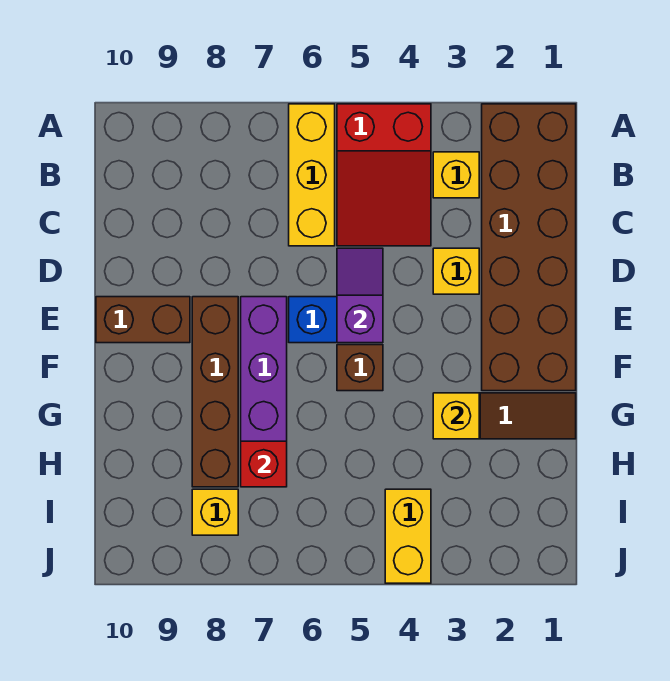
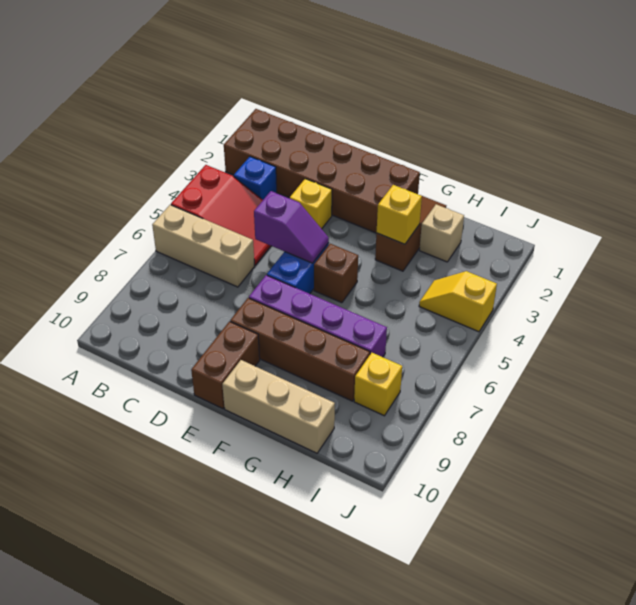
yellow 1x3 brick [289,104,335,246] -> tan 1x3 brick [152,205,255,287]
yellow 1x1 brick [433,152,479,198] -> blue 1x1 brick [234,157,277,200]
purple 1x2 slope [337,248,383,343] -> purple 1x2 slope turned to [254,191,329,263]
none -> tan 1x3 brick [222,360,335,453]
none -> tan 1x1 brick [419,204,464,262]
red 1x1 brick [241,441,287,487] -> none
yellow 1x2 brick [385,489,431,583] -> yellow 1x2 slope [419,271,497,332]

